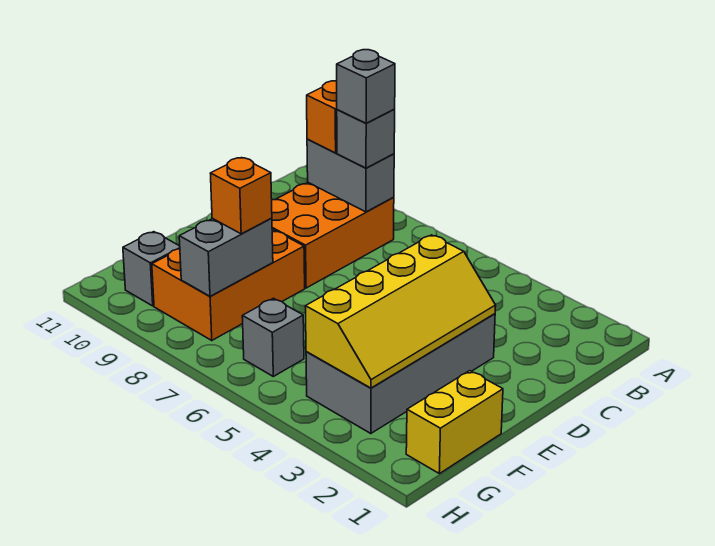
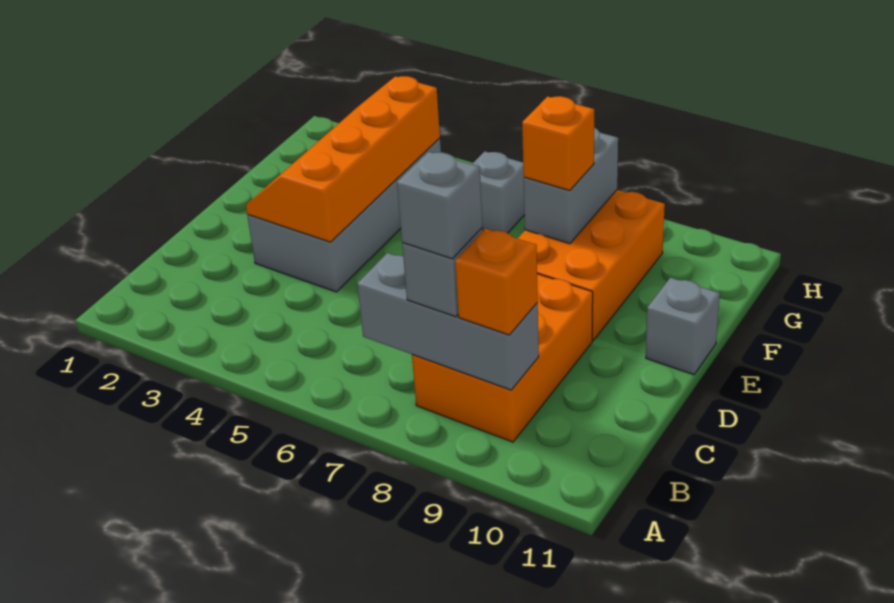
grey 1x2 brick [307,139,394,212] -> grey 1x3 brick [357,253,539,390]
yellow 2x4 slope [305,235,496,388] -> orange 2x4 slope [246,76,440,242]
yellow 1x2 brick [406,371,503,474] -> none
grey 1x1 brick [123,232,180,306] -> grey 1x1 brick moved to [646,278,720,375]

